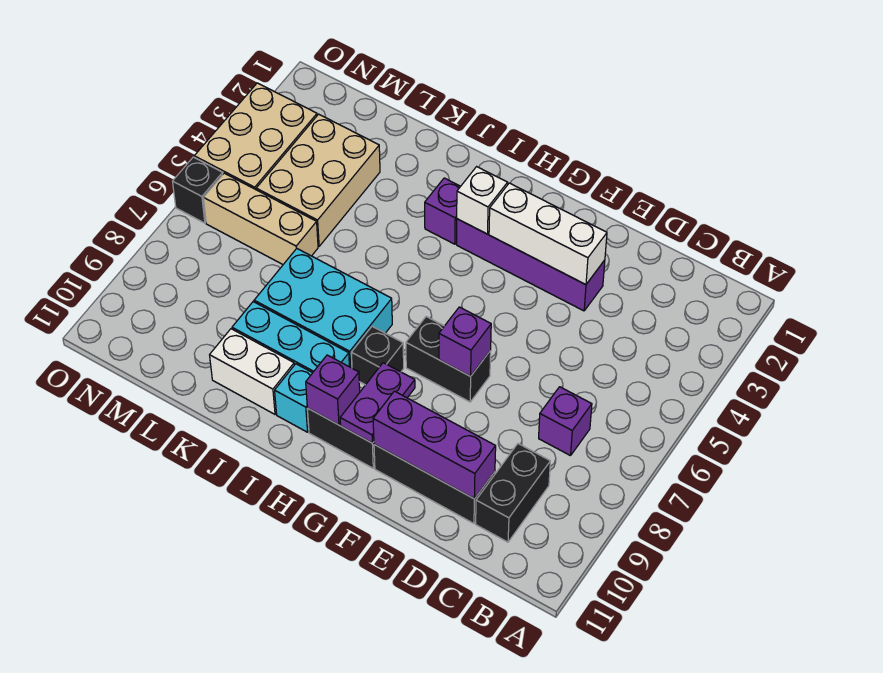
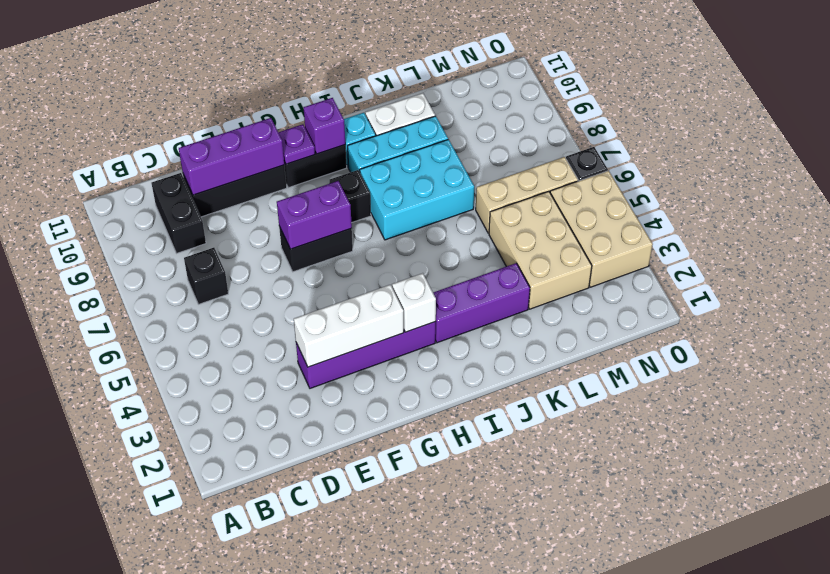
purple 1x1 brick [539,387,592,456] -> black 1x1 brick [184,248,228,304]
purple 1x1 brick [439,307,491,376] -> purple 1x2 brick [277,181,352,249]
purple 1x2 plate [340,363,415,443] -> purple 1x1 plate [278,124,315,164]
purple 1x1 brick [425,178,461,244] -> purple 1x3 brick [433,263,530,343]

